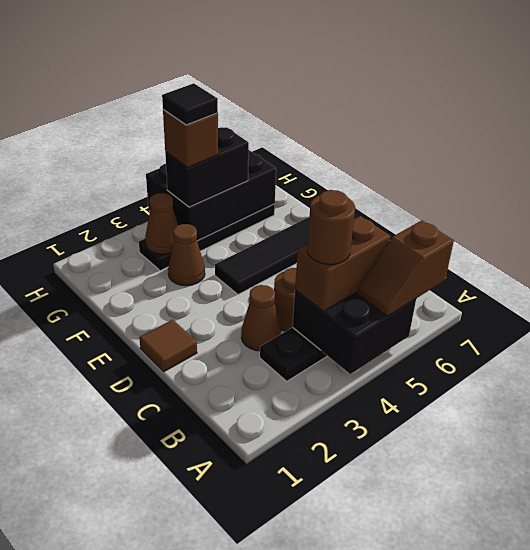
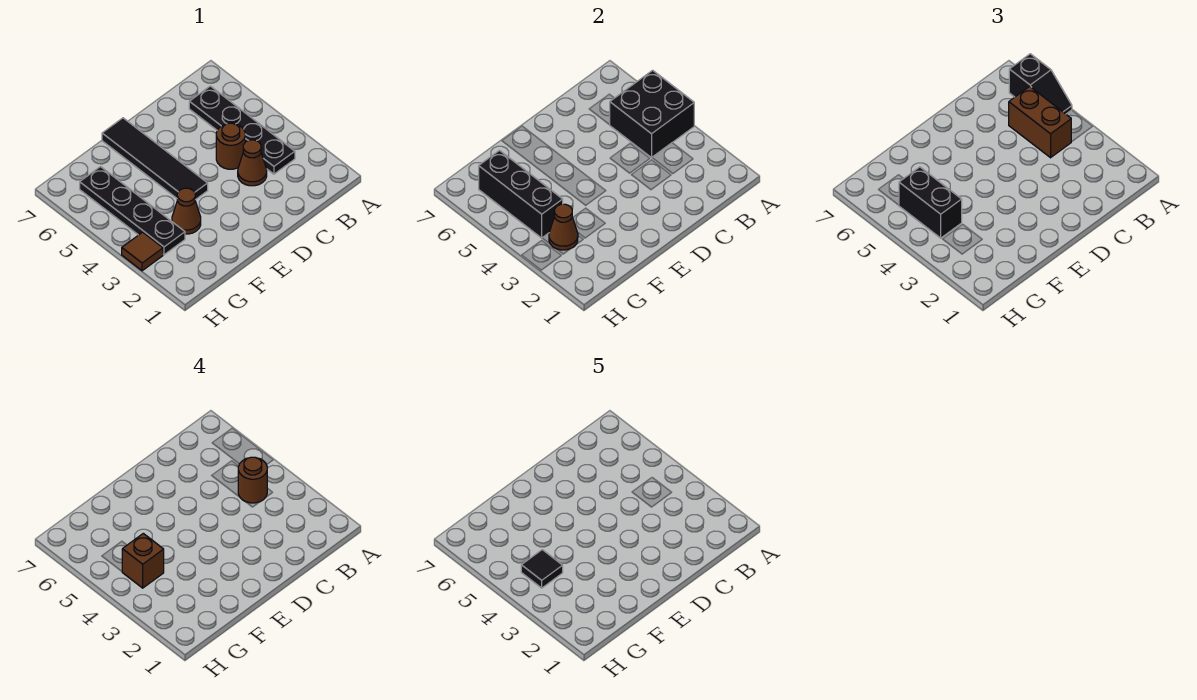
brown 1x2 slope [357,220,454,316] -> black 1x2 slope [1009,54,1072,114]
brown 1x1 tile [139,320,197,372] -> brown 1x1 tile moved to [122,232,163,271]
black 2x3 brick [146,150,276,241] -> black 1x3 brick [479,150,563,238]

